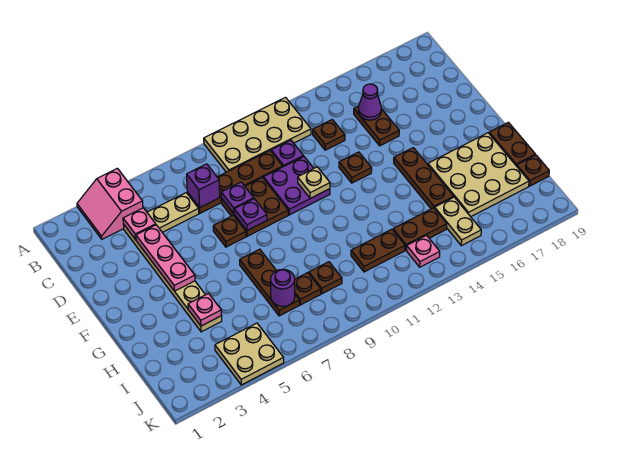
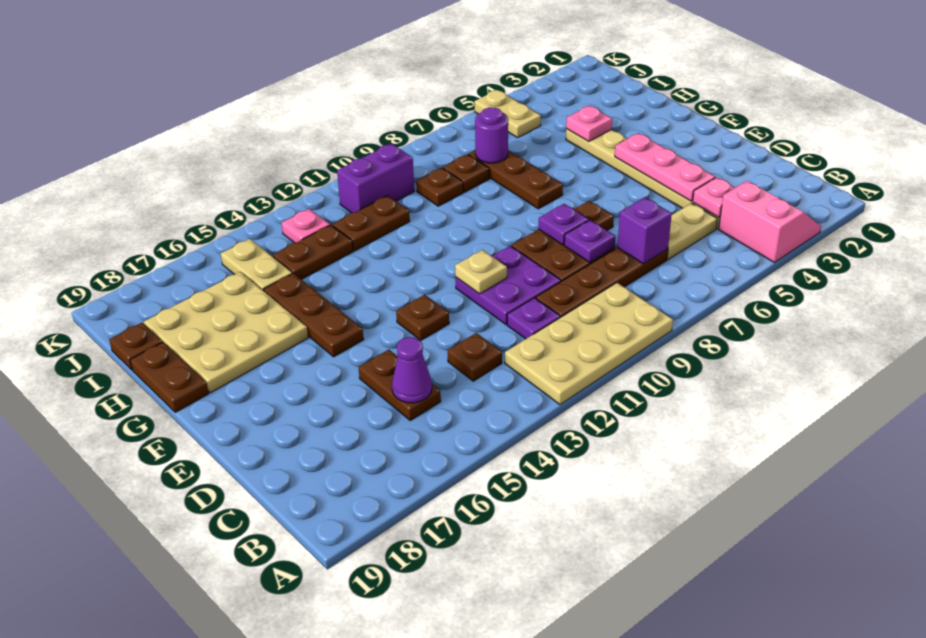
tan 2x2 plate [215,323,284,385] -> tan 1x2 plate [474,90,541,138]
none -> purple 1x2 brick [337,144,414,213]

